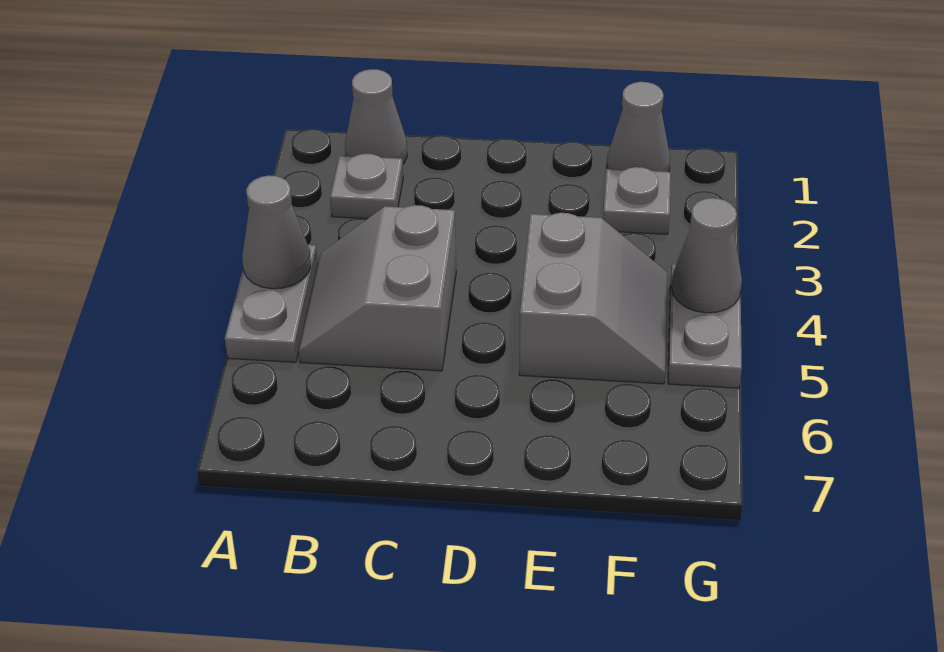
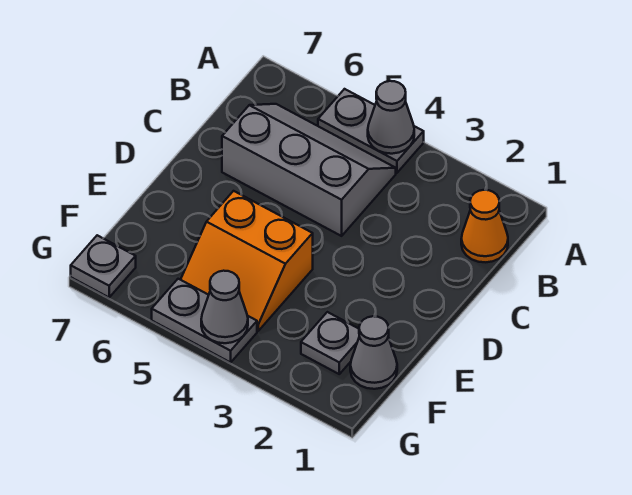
grey 1x1 cone [345,69,407,164] -> orange 1x1 cone [461,190,508,262]
grey 1x1 plate [330,154,403,219] -> grey 1x1 plate moved to [71,235,136,297]
grey 2x2 slope [299,205,456,371] -> grey 2x3 slope [222,104,396,236]
grey 2x2 slope [519,213,668,384] -> orange 2x2 slope [181,191,313,331]

